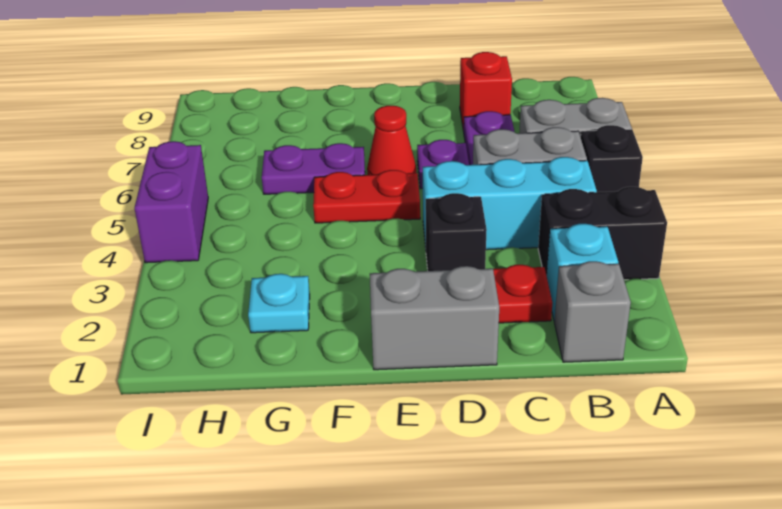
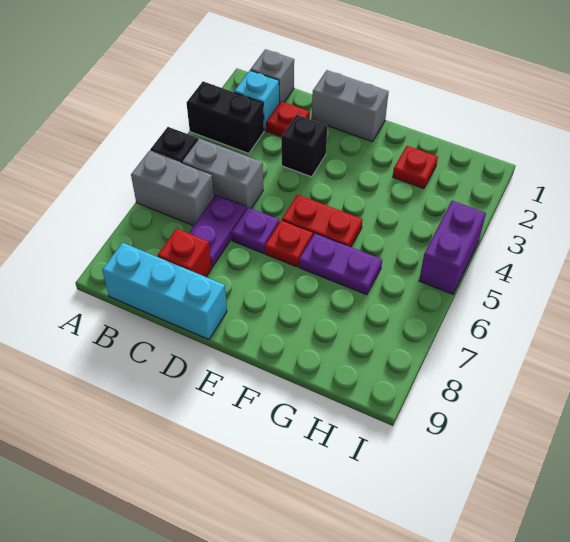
cyan 1x3 brick [423,157,597,250] -> cyan 1x3 brick moved to [102,243,227,340]
red 1x1 cone [367,106,416,175] -> red 1x1 plate [265,220,313,267]
cyan 1x1 plate [248,274,310,333] -> red 1x1 plate [393,146,438,189]

